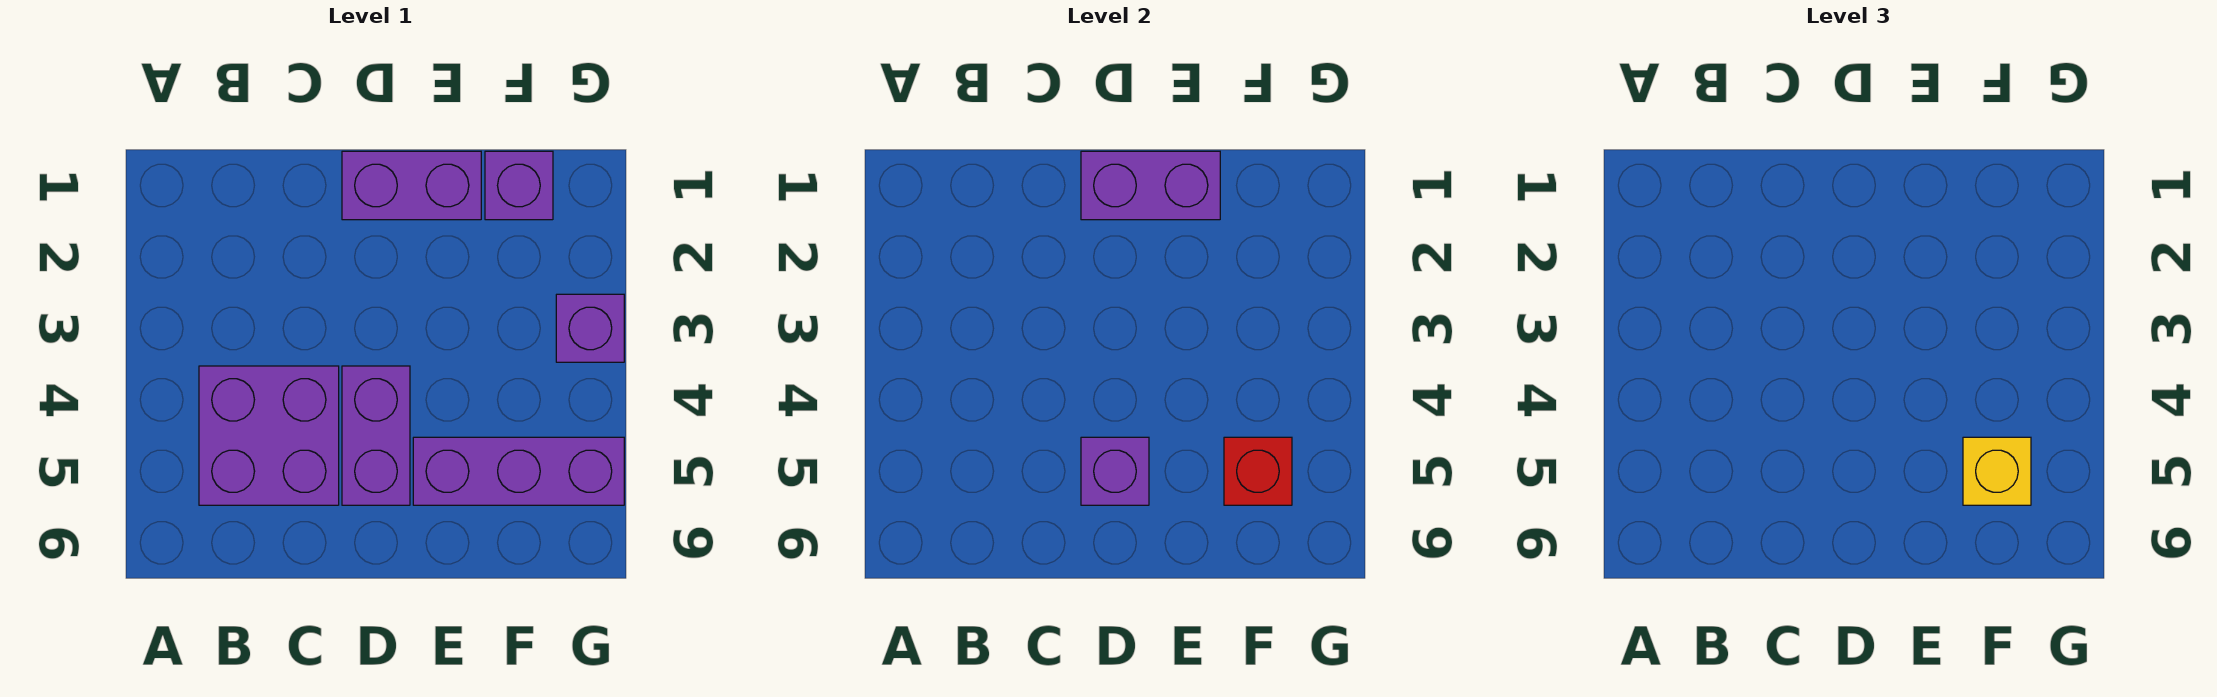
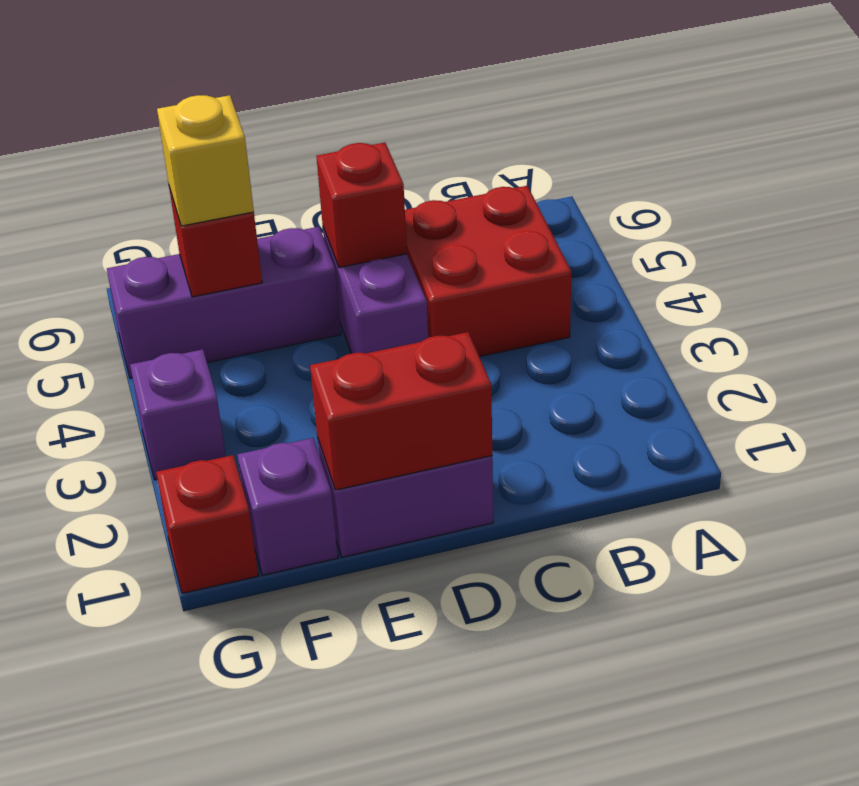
purple 2x2 brick [199,366,339,505] -> red 2x2 brick [405,186,571,357]
purple 1x2 brick [1081,151,1220,220] -> red 1x2 brick [310,332,492,490]
purple 1x1 brick [1081,437,1149,505] -> red 1x1 brick [316,143,407,267]
none -> red 1x1 brick [156,455,258,593]

